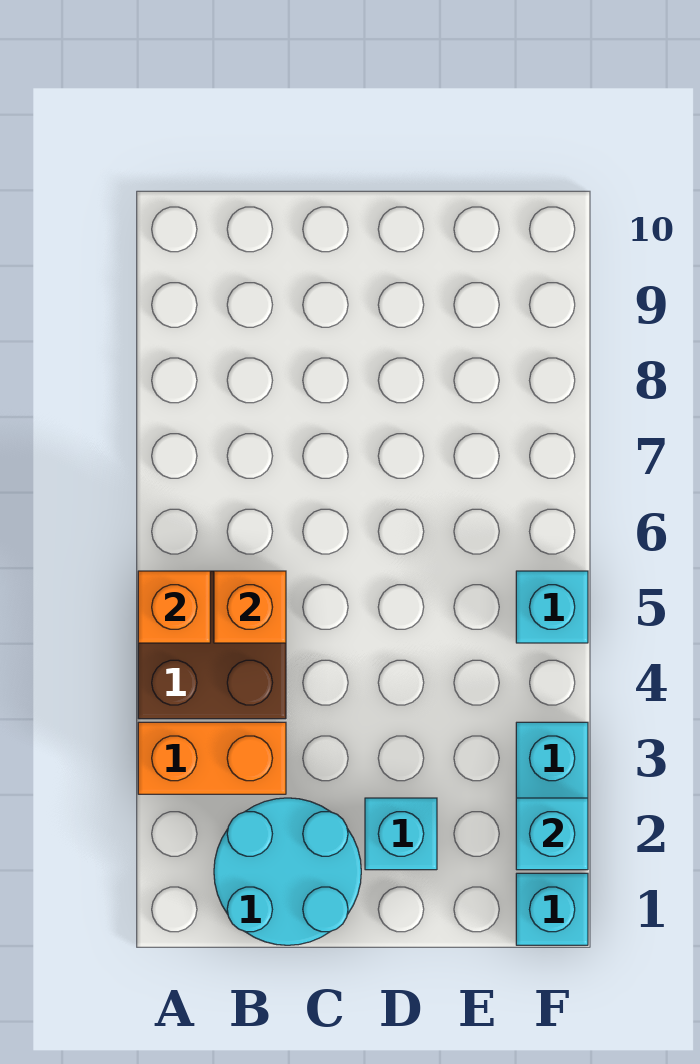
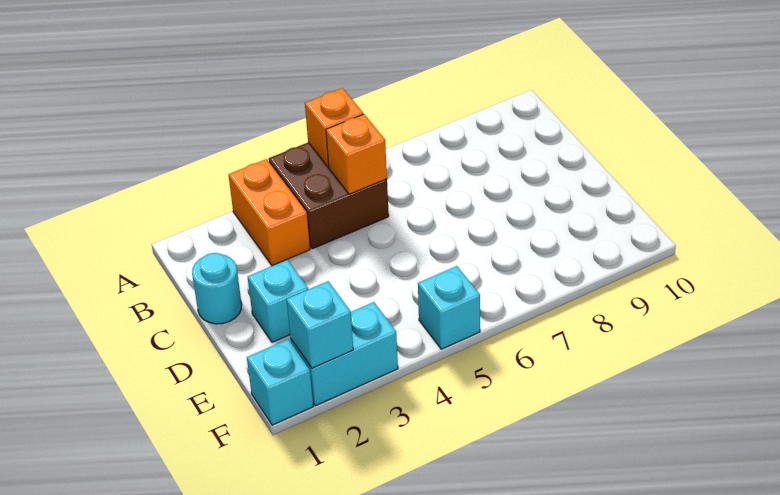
cyan 2x2 round brick [214,798,361,945] -> cyan 1x1 round brick [192,253,242,324]

